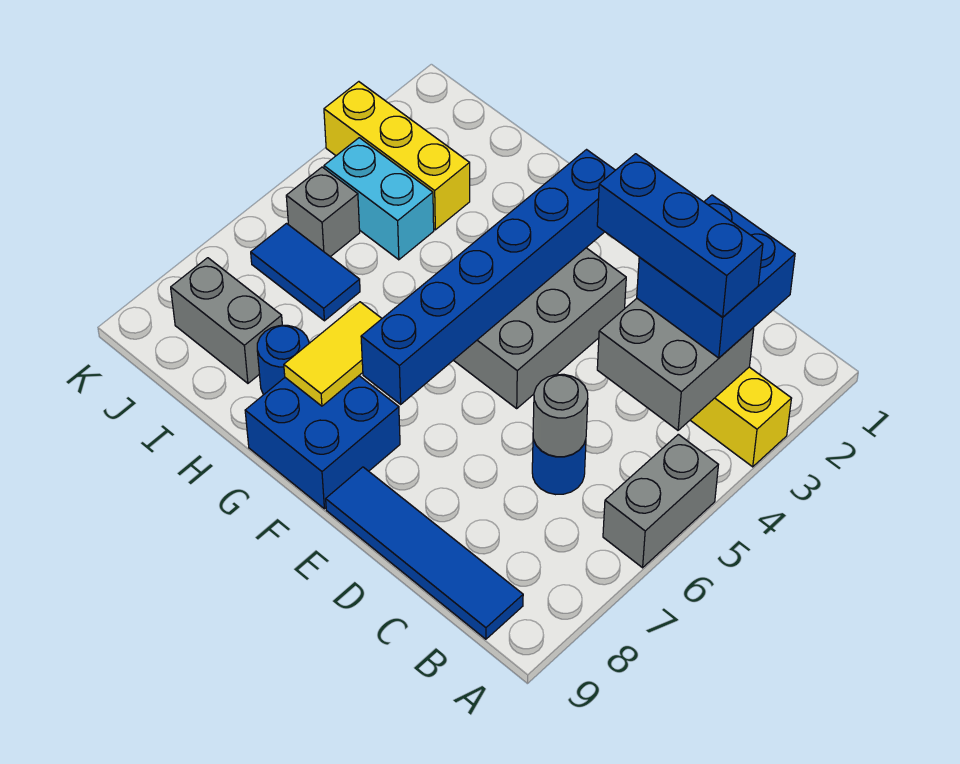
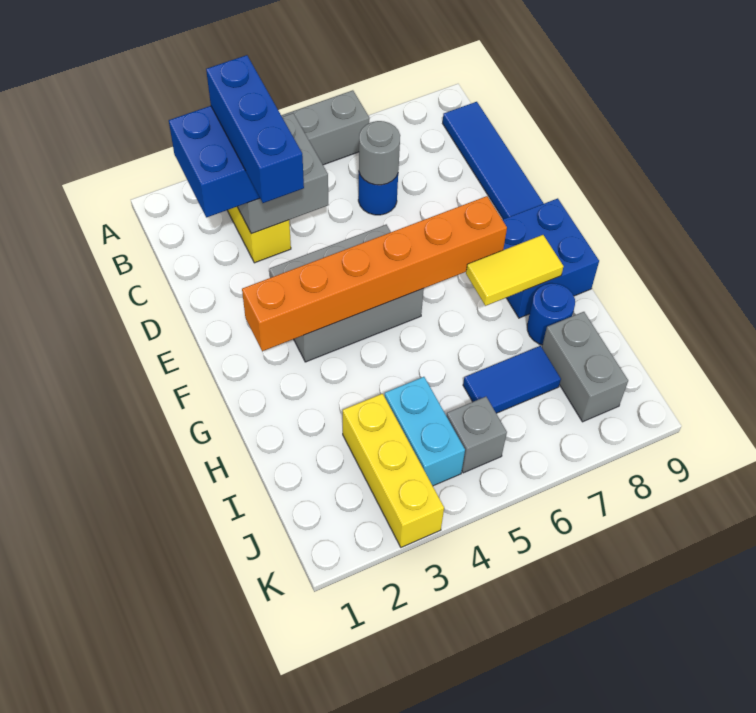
blue 1x6 brick [361,150,615,404] -> orange 1x6 brick [242,196,507,351]
blue 1x2 tile [251,224,360,321] -> blue 1x2 tile turned to [463,346,561,413]

